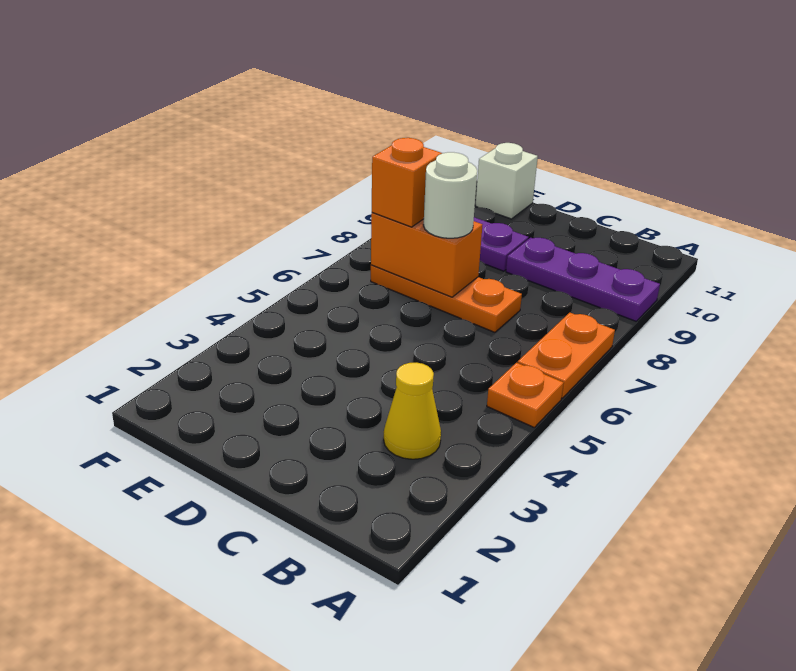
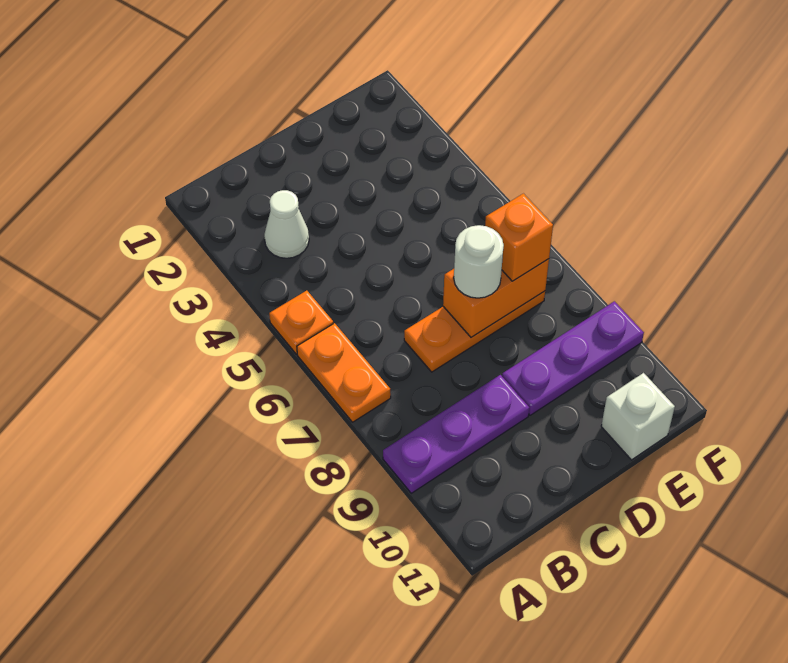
yellow 1x1 cone [384,363,441,459] -> white 1x1 cone [264,190,309,258]

